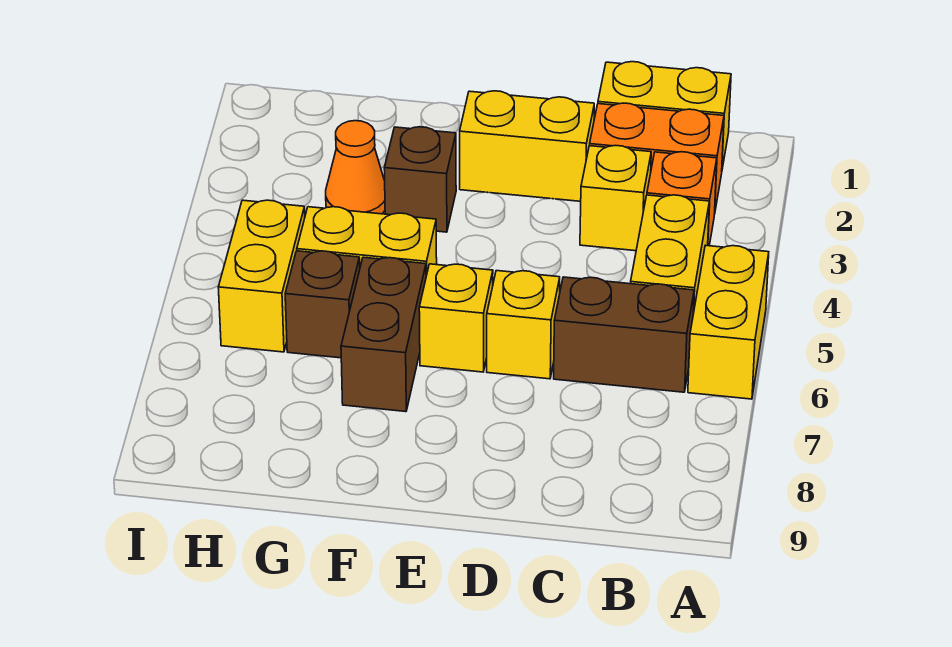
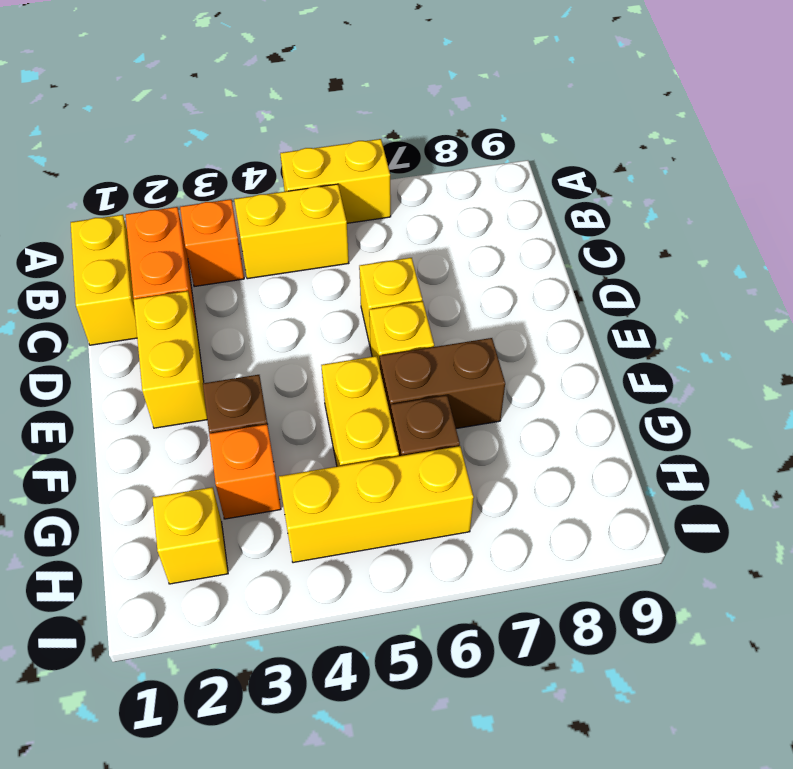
brown 1x2 brick [554,277,694,392] -> none
yellow 1x1 brick [580,145,651,251] -> yellow 1x1 brick moved to [152,487,228,584]
orange 1x1 cone [326,121,385,214] -> orange 1x1 brick [209,424,281,519]
yellow 1x2 brick [218,200,305,352] -> yellow 1x3 brick [279,446,474,563]

